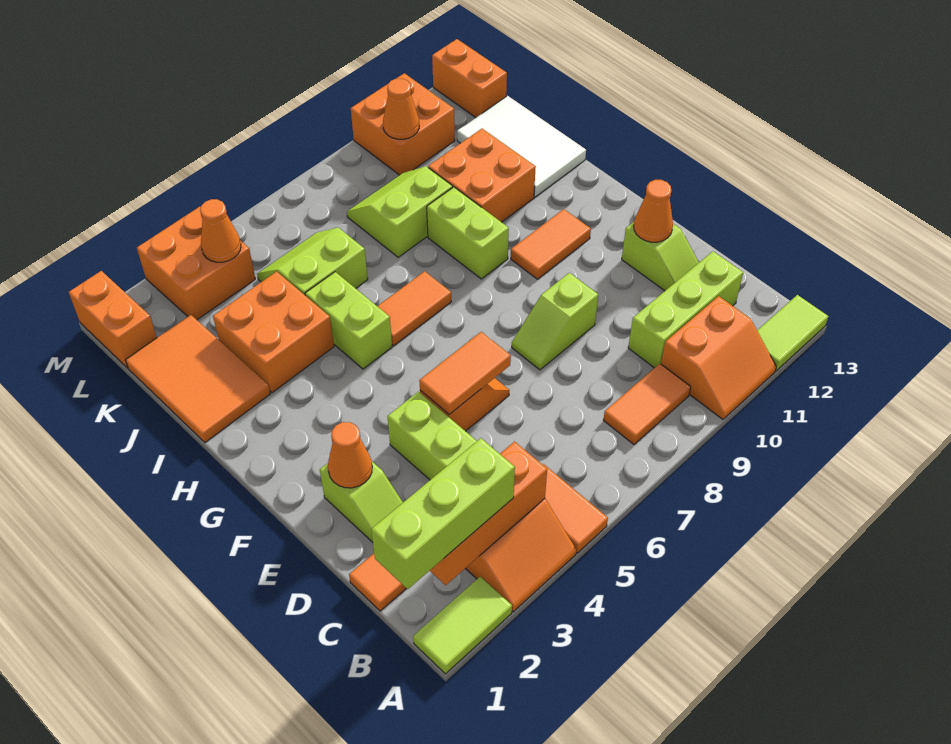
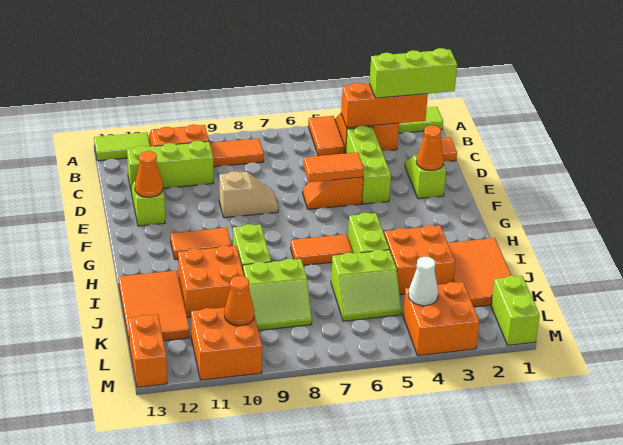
lime 1x2 slope [512,273,598,370] -> tan 1x2 slope [219,171,278,218]
white 2x3 tile [457,96,586,197] -> orange 2x3 tile [119,271,190,341]
orange 1x2 brick [69,271,157,368] -> lime 1x2 brick [491,276,540,345]
orange 1x1 cone [200,199,241,262] -> white 1x1 cone [408,257,438,306]

